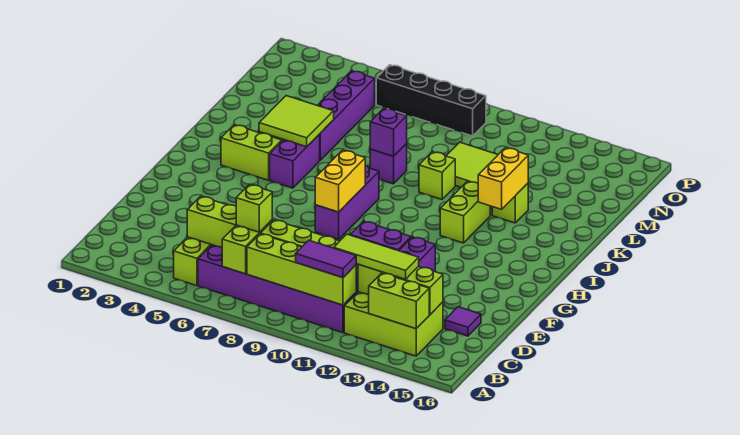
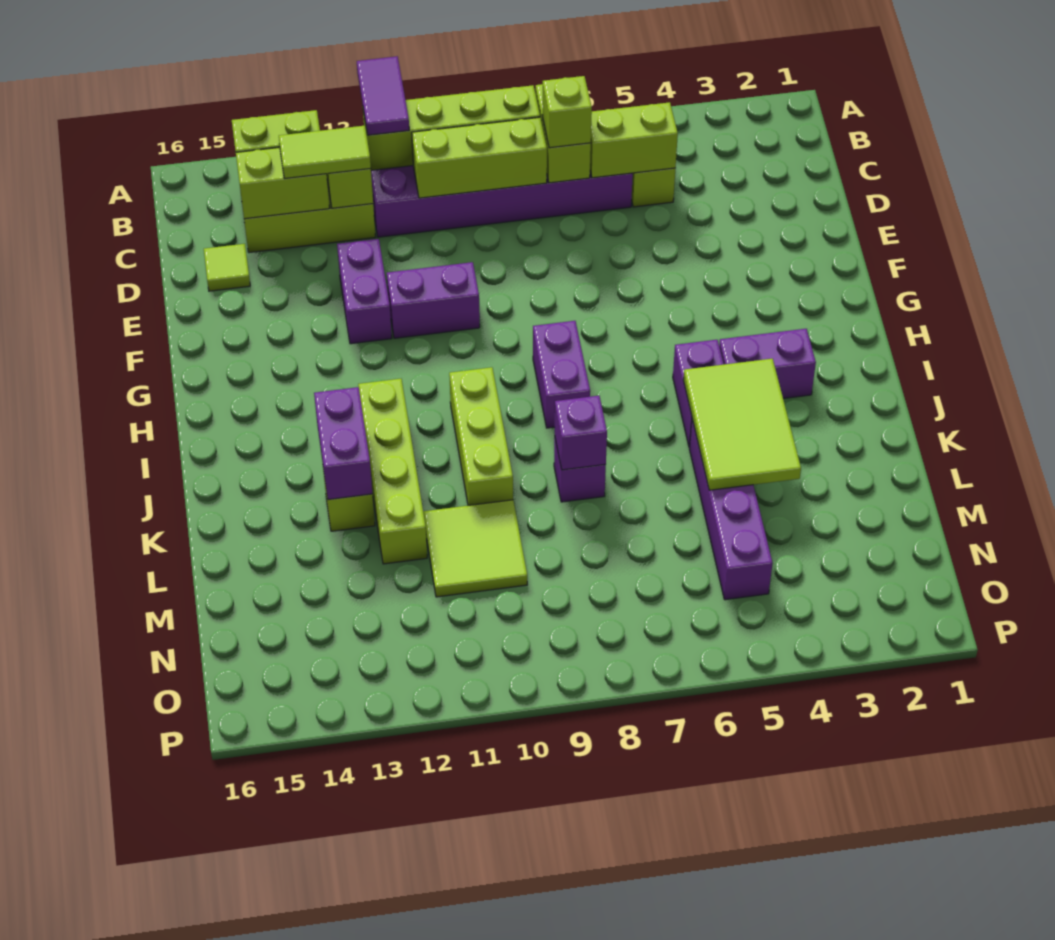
purple 1x2 tile [296,240,356,278] -> purple 1x2 tile turned to [357,56,409,135]
lime 1x3 tile [334,234,419,279] -> lime 1x2 tile [279,126,371,178]
purple 1x1 tile [445,307,481,336] -> lime 1x1 tile [204,244,250,291]
purple 1x3 brick [315,165,379,240] -> purple 1x2 brick [533,321,590,428]
yellow 1x2 brick [315,150,365,212] -> none
lime 1x2 brick [221,125,282,180] -> purple 1x2 brick [719,329,816,399]
lime 1x2 brick [440,181,490,243] -> lime 1x4 brick [358,379,427,564]
lime 2x2 tile [259,96,334,147] -> lime 2x3 tile [683,359,801,490]
yellow 1x2 brick [478,148,528,209] -> purple 1x2 brick [314,387,372,500]
lime 1x1 brick [419,152,455,199] -> lime 1x3 brick [449,367,513,506]
black 1x4 brick [376,65,486,136] -> none

